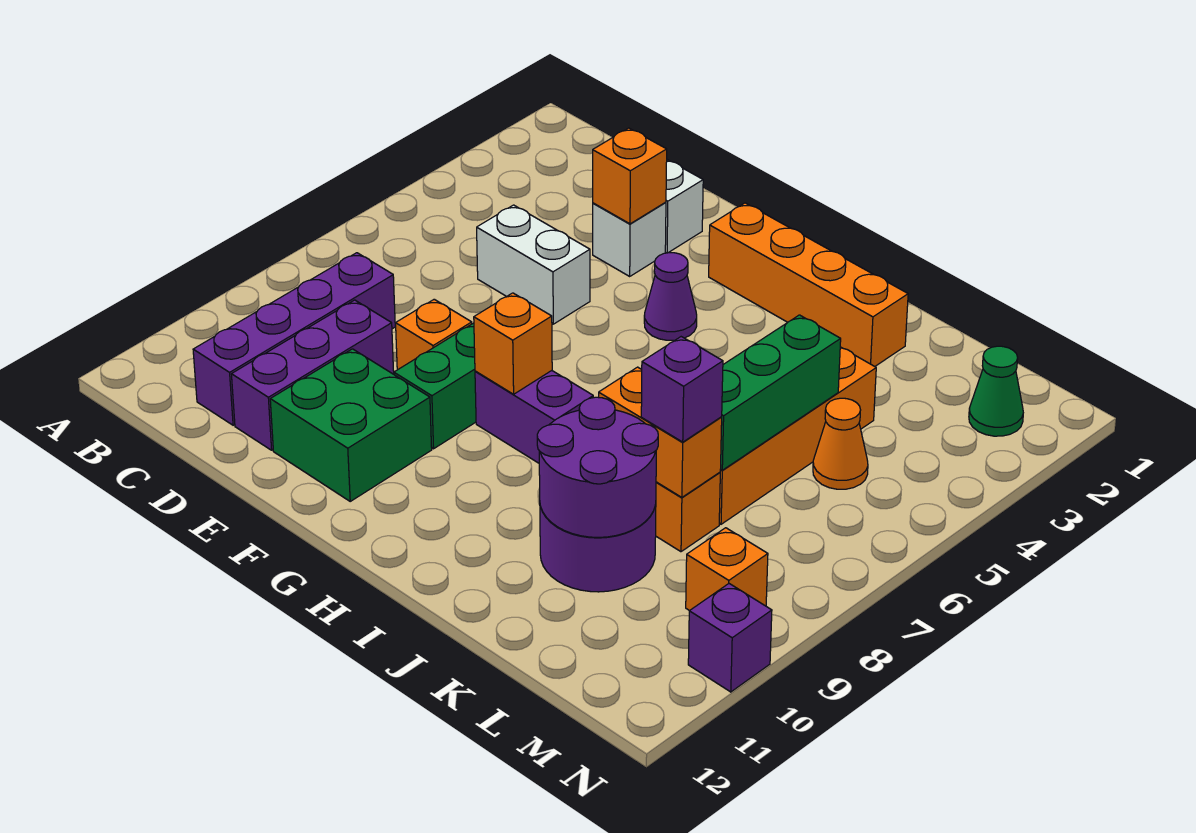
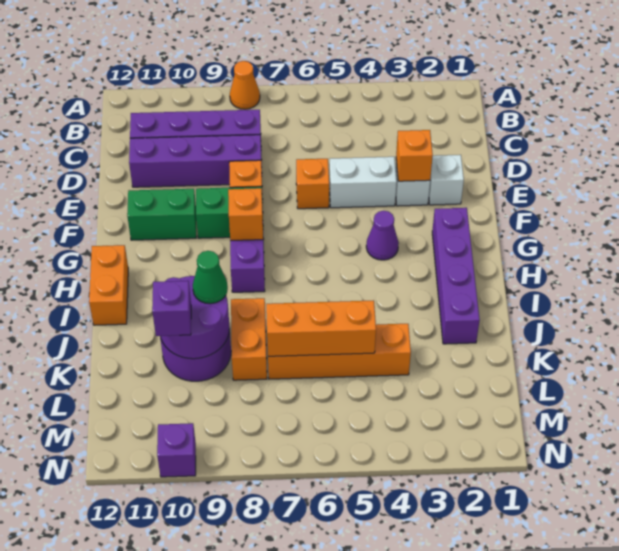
white 1x2 brick [477,205,590,324] -> white 1x2 brick turned to [329,157,397,208]
purple 1x3 brick [231,300,394,450] -> purple 1x4 brick [129,135,262,187]
green 2x2 brick [270,349,432,501] -> green 1x2 brick [127,189,196,240]
orange 1x4 brick [709,203,908,366] -> purple 1x4 brick [432,208,480,344]
orange 1x2 brick [599,367,722,497] -> orange 1x2 brick moved to [89,245,128,325]
green 1x3 brick [721,315,841,470] -> orange 1x3 brick [266,300,376,356]
purple 1x1 brick [641,337,723,442] -> purple 1x1 brick moved to [152,281,191,336]
orange 1x1 cone [813,398,868,489] -> orange 1x1 cone moved to [230,61,260,109]
green 1x1 cone [969,346,1023,436] -> green 1x1 cone moved to [193,251,228,304]
orange 1x1 brick [686,528,768,611] -> orange 1x1 brick moved to [296,159,329,209]

